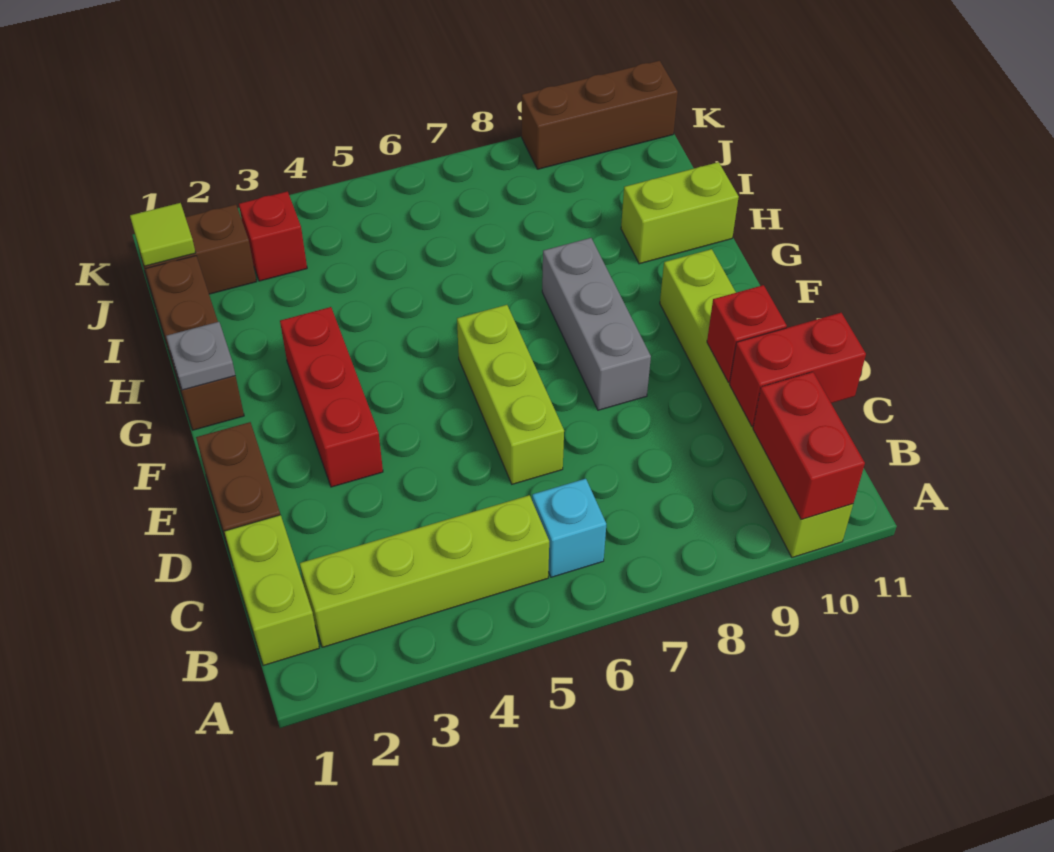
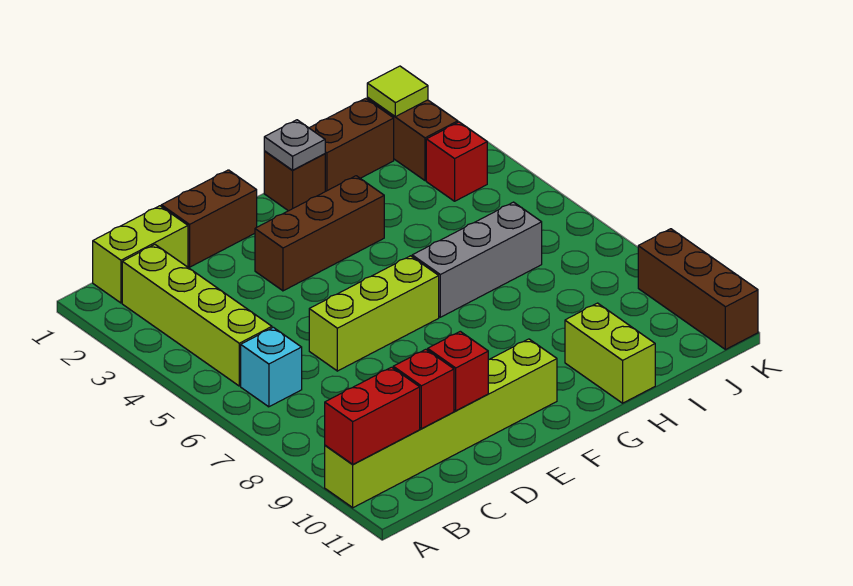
red 1x2 brick [729,313,866,426] -> red 1x1 brick [393,349,454,429]
red 1x3 brick [280,307,383,487] -> brown 1x3 brick [255,176,384,291]
grey 1x3 brick [542,238,651,410] -> grey 1x3 brick moved to [412,202,542,317]

